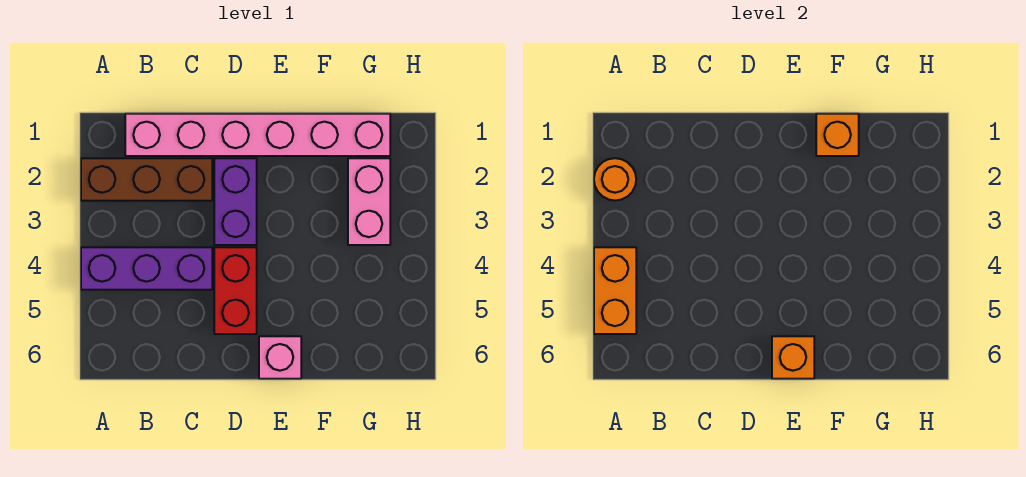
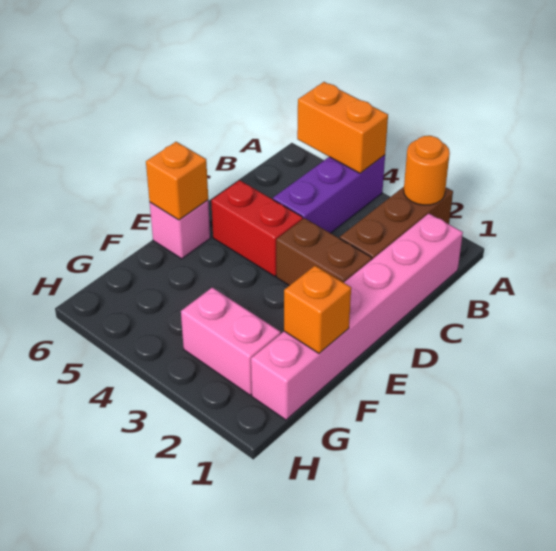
purple 1x2 brick [214,158,257,245] -> brown 1x2 brick [276,218,372,286]

